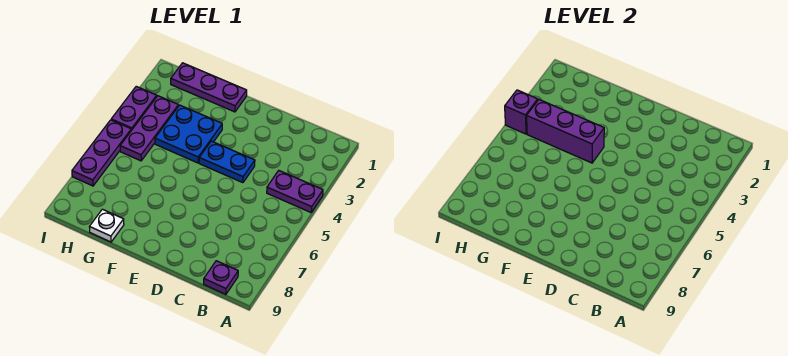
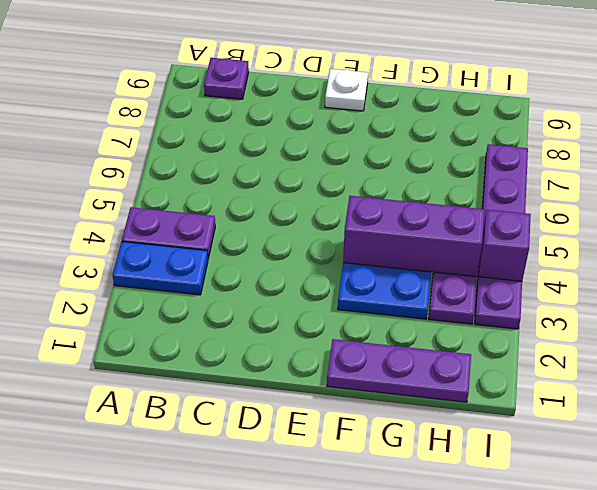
blue 1x2 plate [199,141,255,183] -> blue 1x2 plate moved to [113,242,208,295]
white 1x1 plate [90,209,124,242] -> white 1x1 plate moved to [325,69,368,111]

